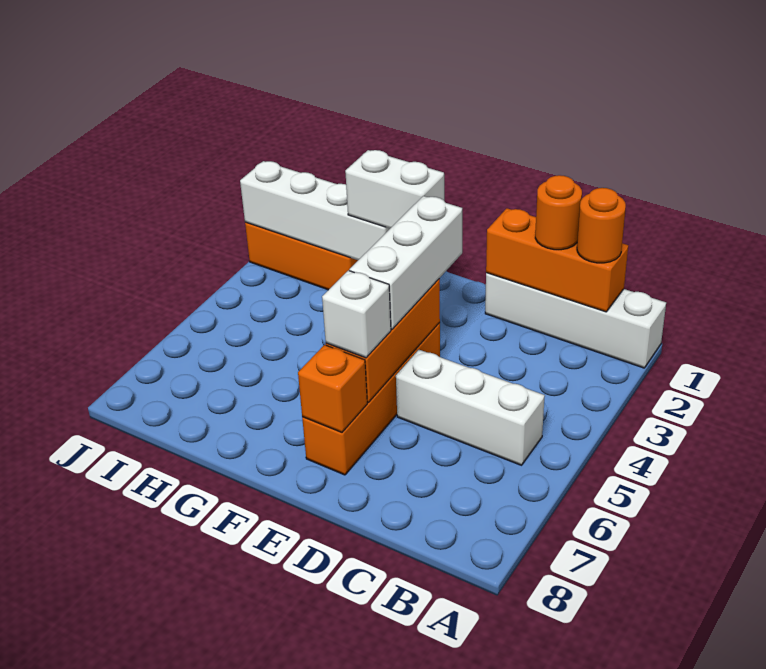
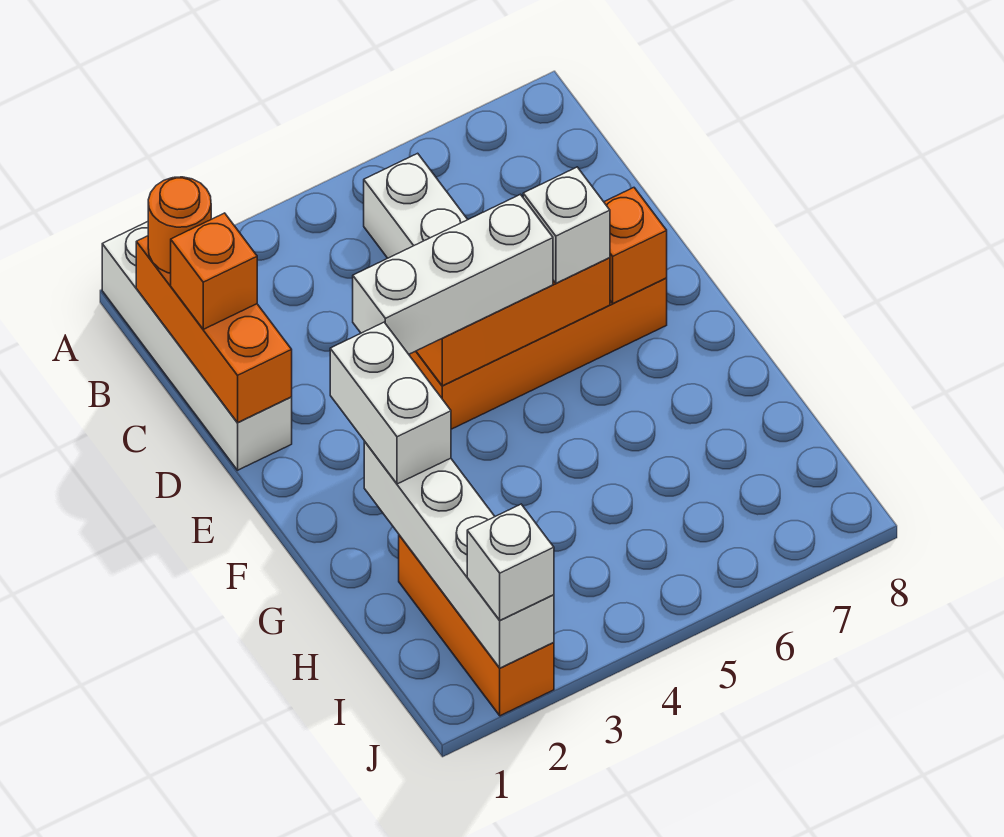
orange 1x1 round brick [535,175,582,250] -> orange 1x1 brick [171,213,257,329]
none -> white 1x1 brick [467,504,554,620]

